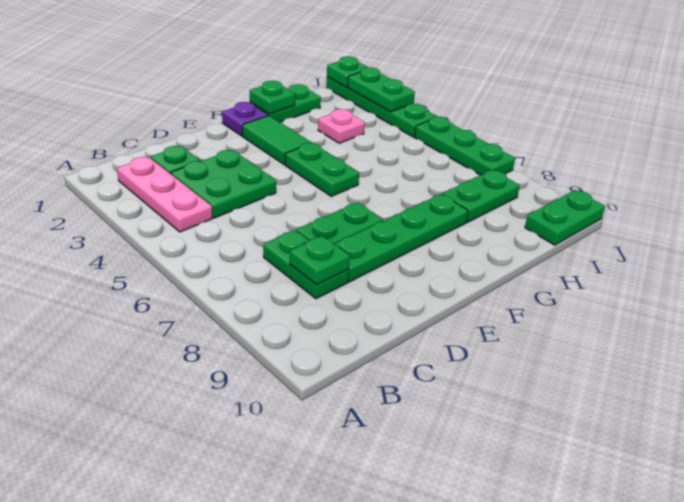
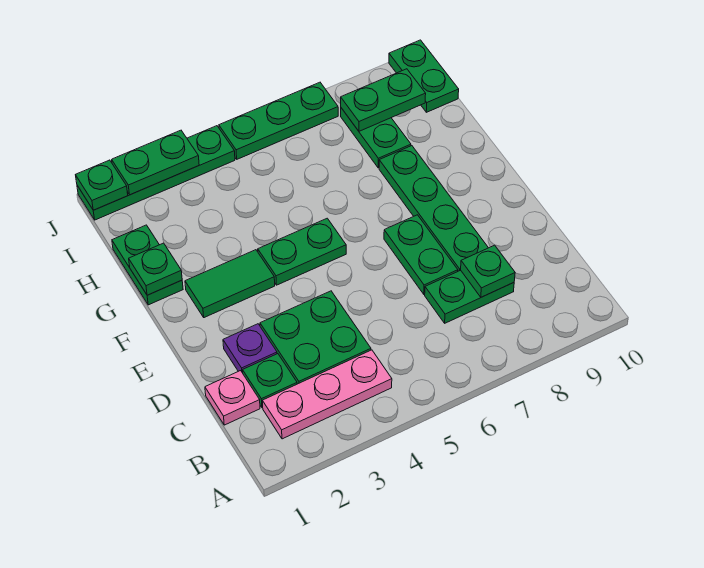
purple 1x1 plate [222,102,268,136] -> purple 1x1 plate moved to [223,324,277,373]
pink 1x1 plate [318,109,365,143] -> pink 1x1 plate moved to [205,371,260,425]
none -> green 1x2 plate [341,69,426,131]

